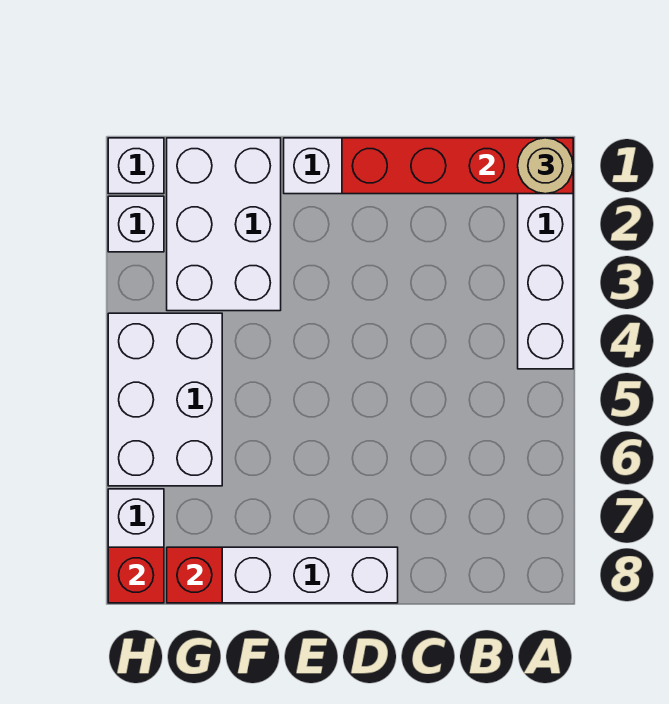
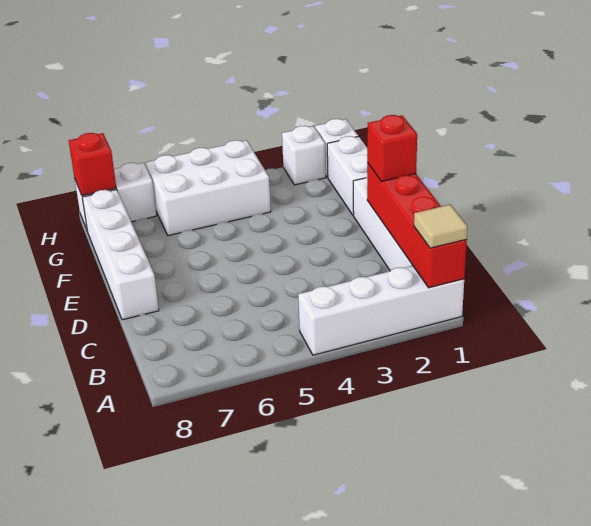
tan 1x1 round brick [518,138,573,194] -> tan 1x1 tile [414,205,468,248]
white 2x3 brick [167,138,281,311] -> white 1x2 brick [327,136,368,215]
red 1x1 brick [167,547,222,603] -> red 1x1 brick moved to [367,115,417,181]

